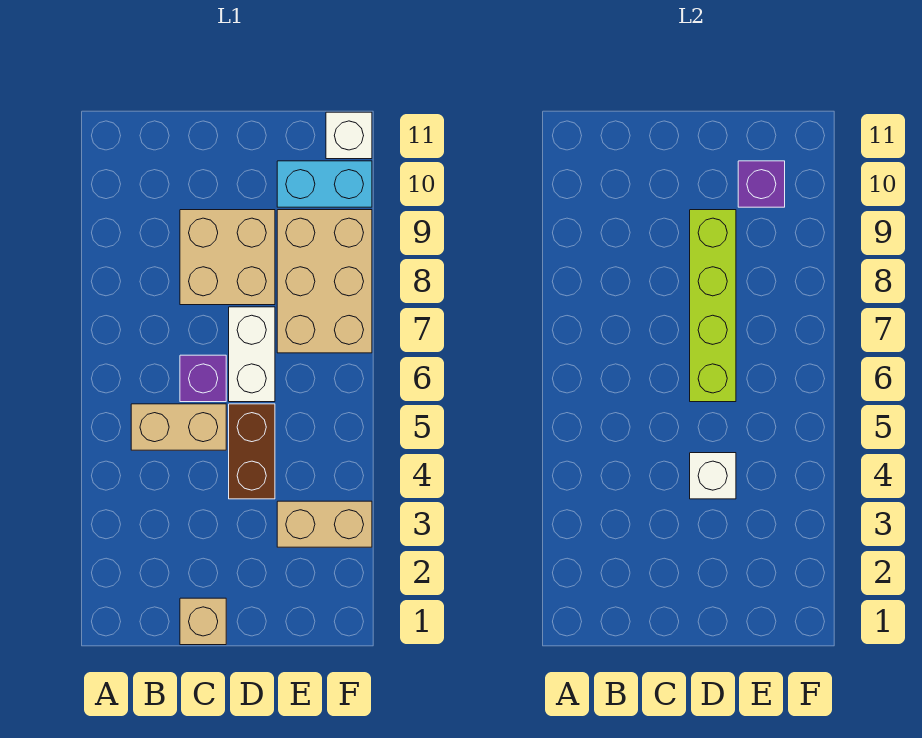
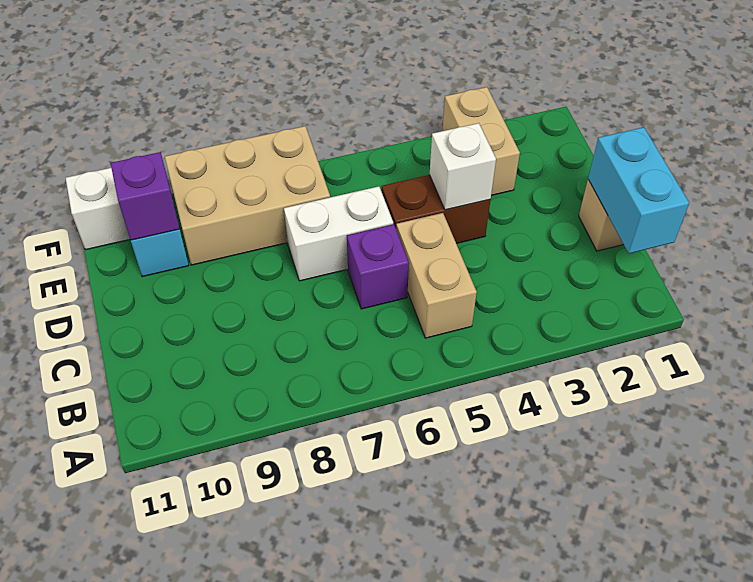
none -> cyan 1x2 brick [588,127,689,254]
tan 2x2 brick [180,210,275,305] -> none
lime 1x4 brick [690,210,736,402] -> none

